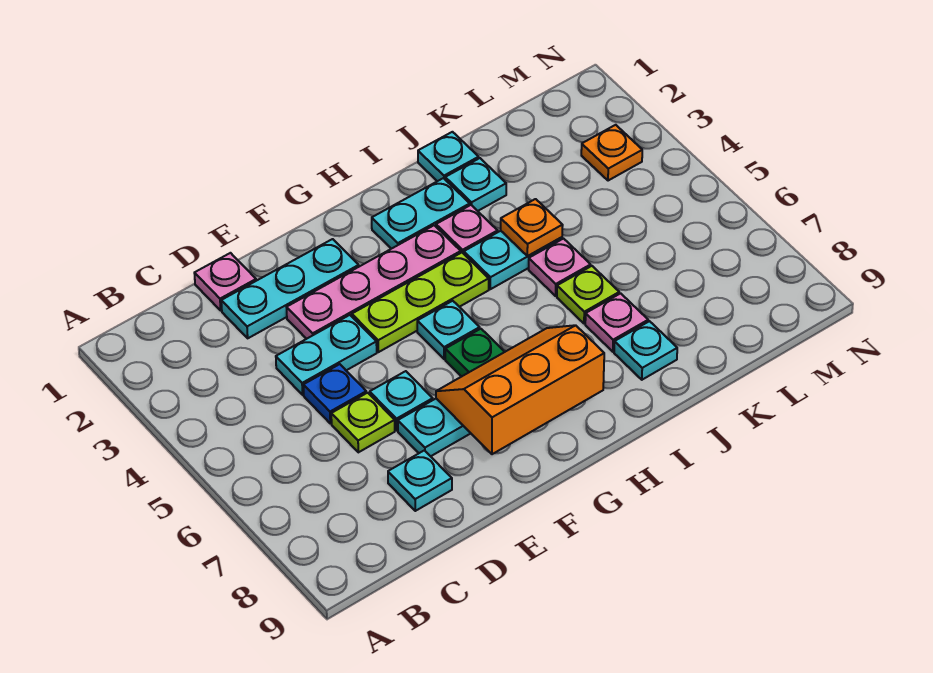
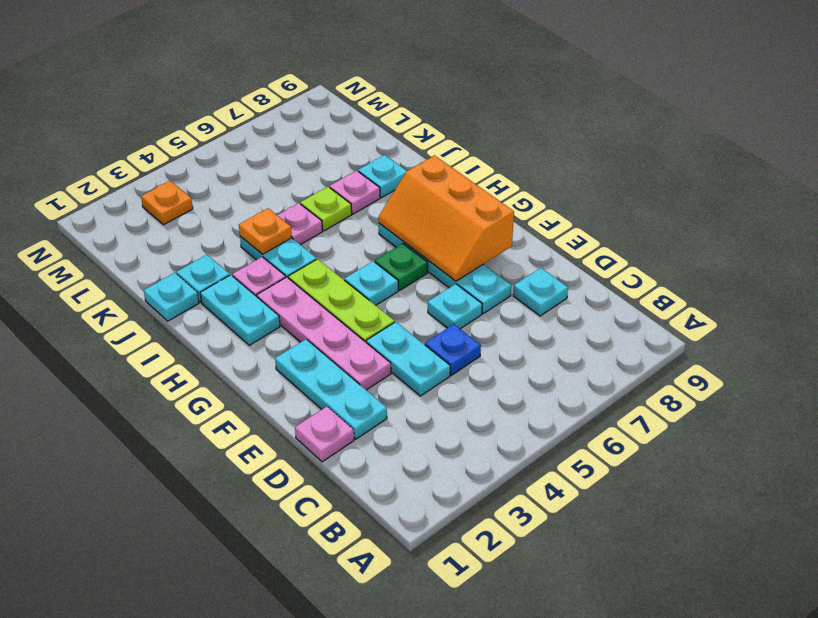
lime 1x1 plate [331,393,395,452] -> none

